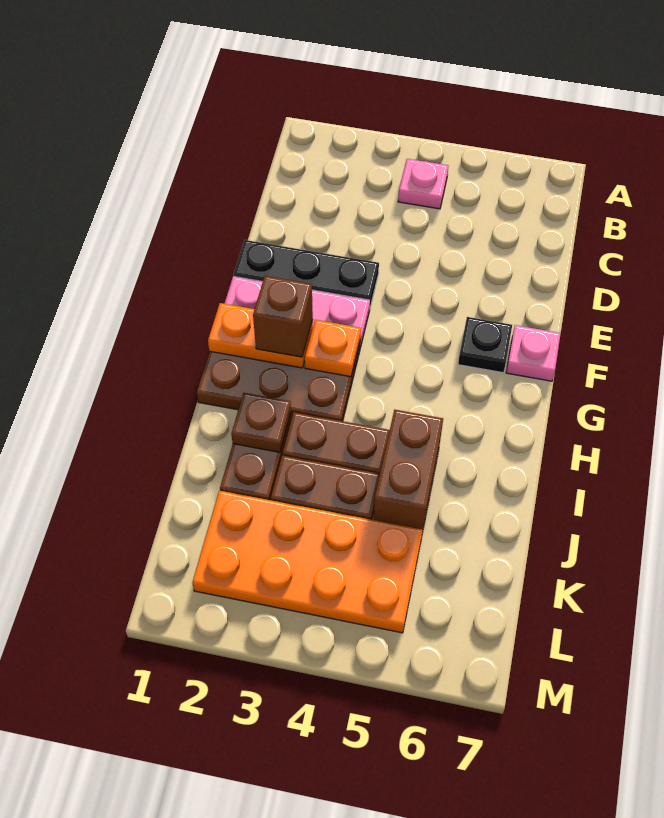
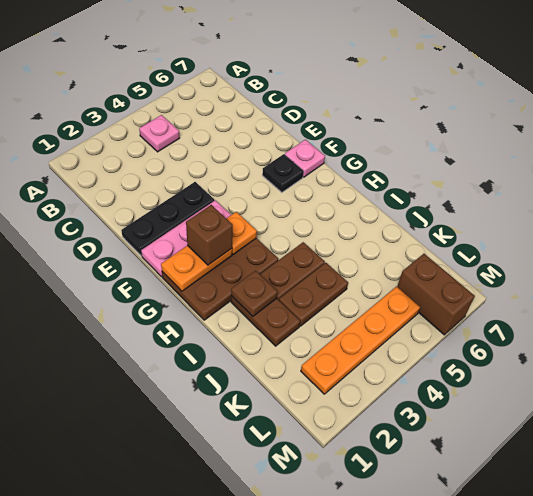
brown 1x2 brick [373,410,443,533] -> brown 1x2 brick moved to [397,254,475,335]
orange 2x4 plate [193,491,423,633] -> orange 1x4 plate [301,287,420,394]

